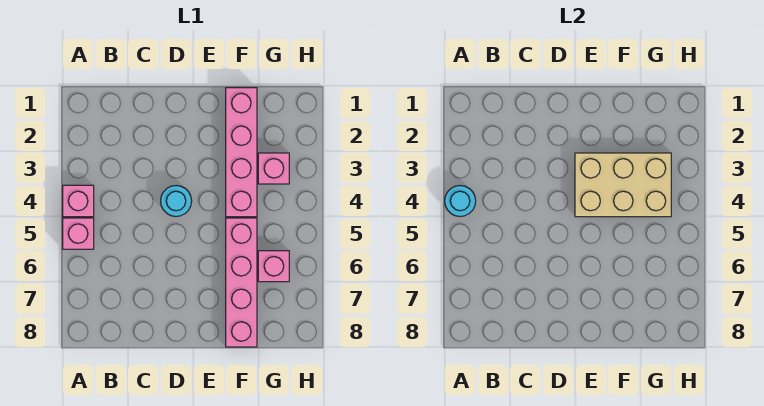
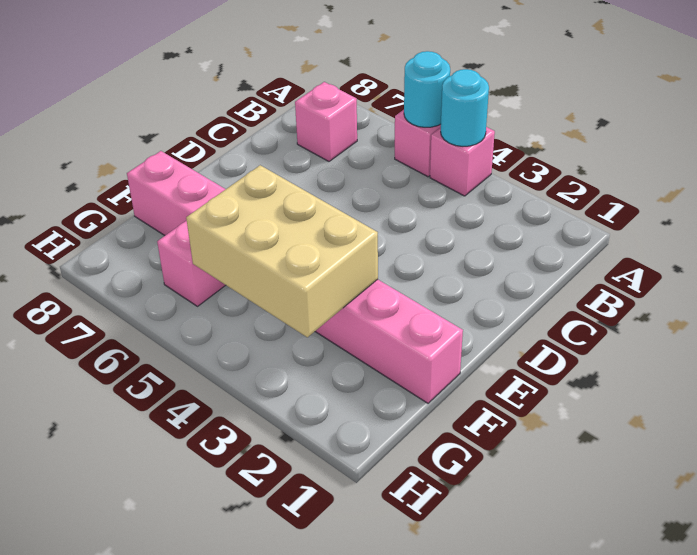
cyan 1x1 round brick [161,186,192,216] -> cyan 1x1 round brick moved to [404,51,450,127]
tan 2x3 brick [575,153,671,217] -> tan 2x3 brick turned to [186,165,378,337]
pink 1x1 brick [258,153,289,184] -> pink 1x1 brick moved to [295,82,357,161]

